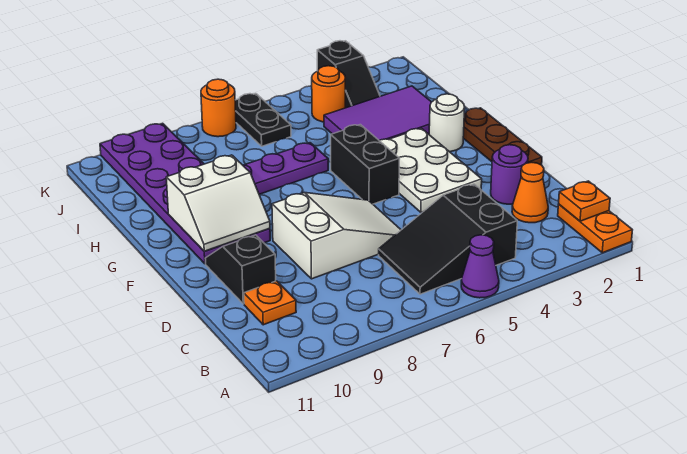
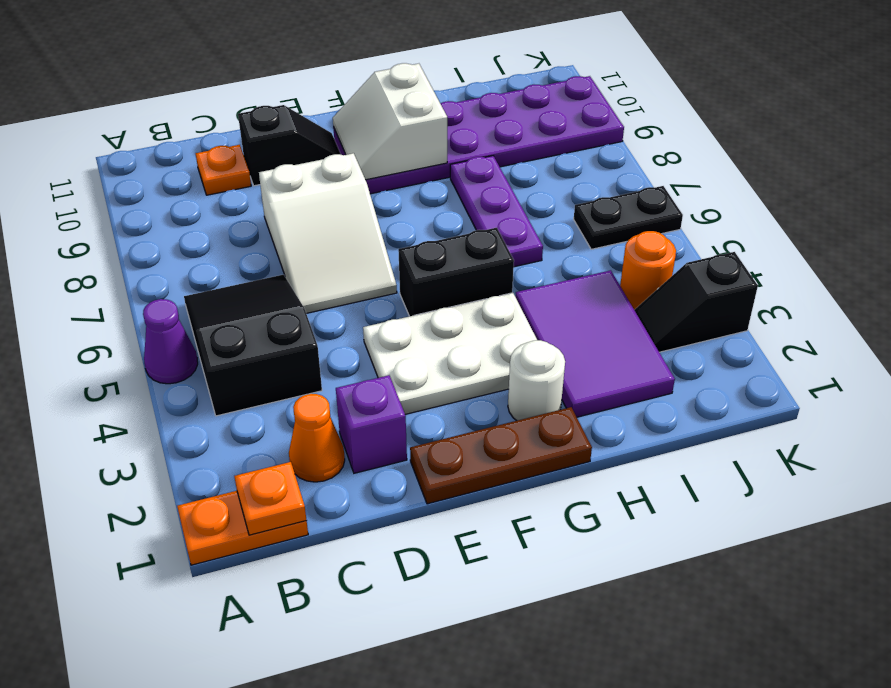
purple 1x1 round brick [491,145,528,204] -> purple 1x1 brick [336,375,407,473]
orange 1x1 round brick [201,79,236,137] -> none

